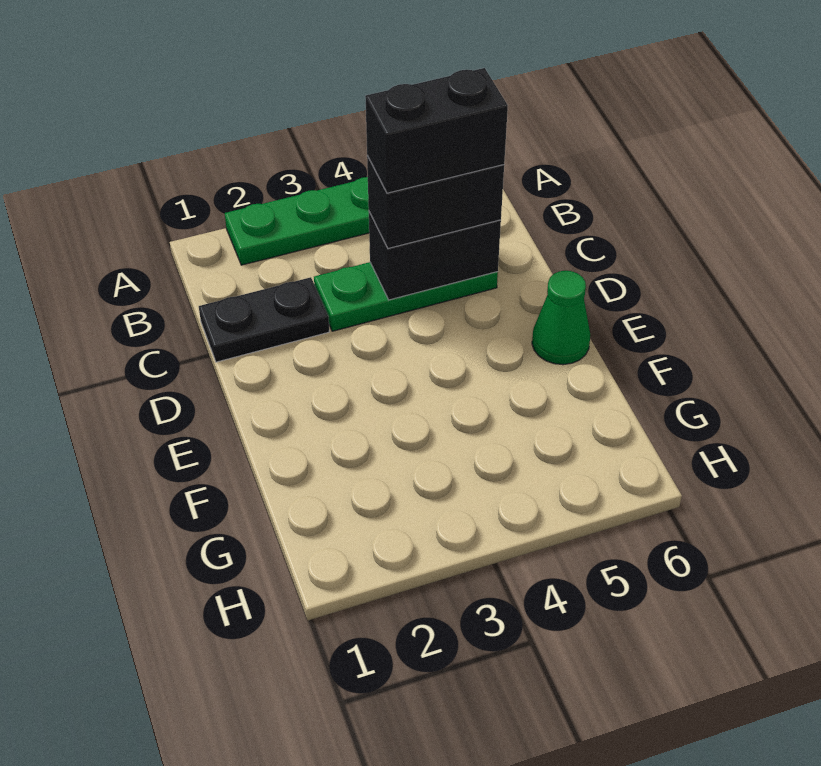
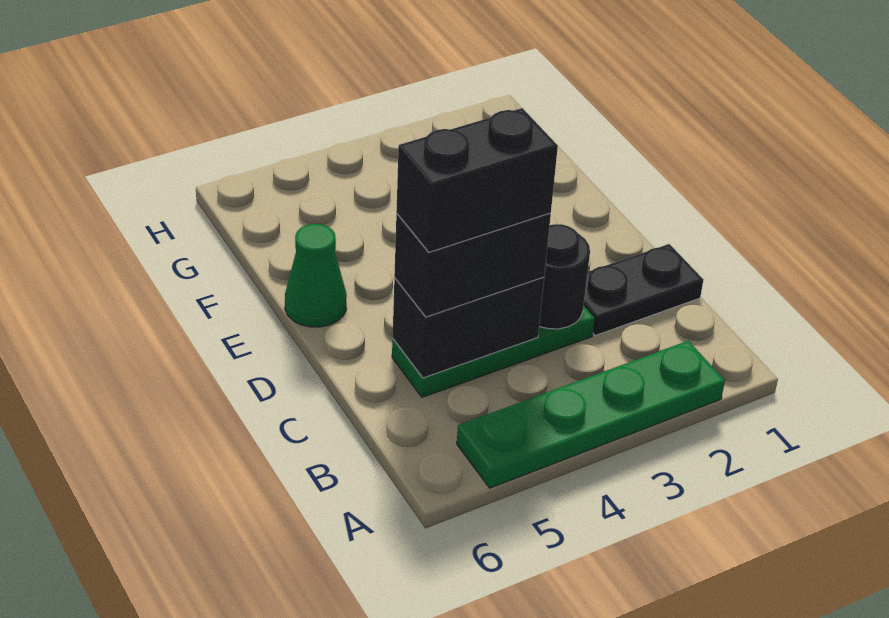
none -> black 1x1 round brick [539,224,590,329]

